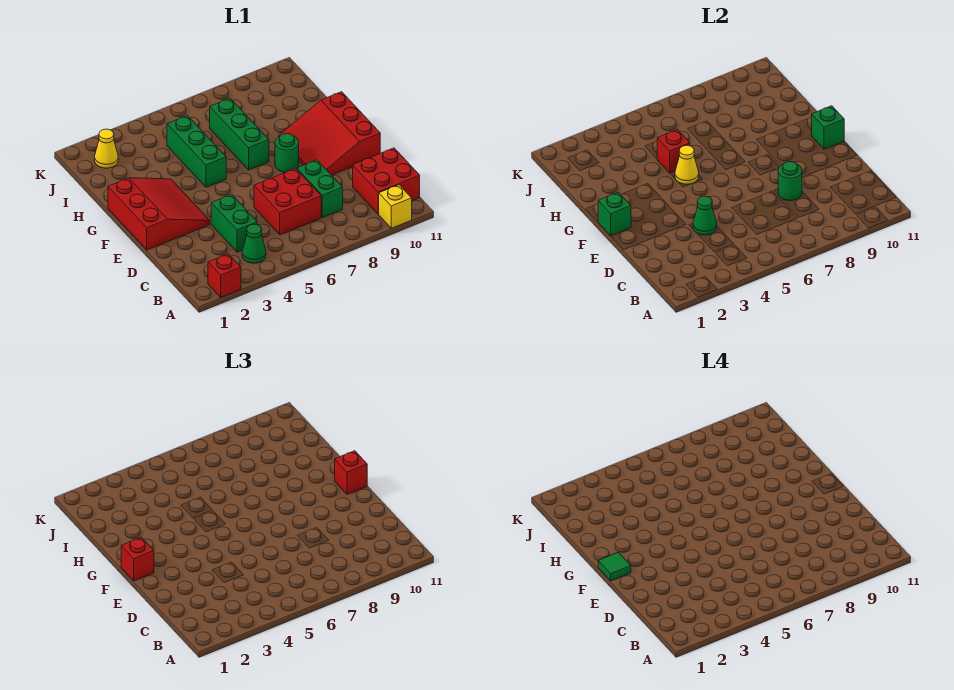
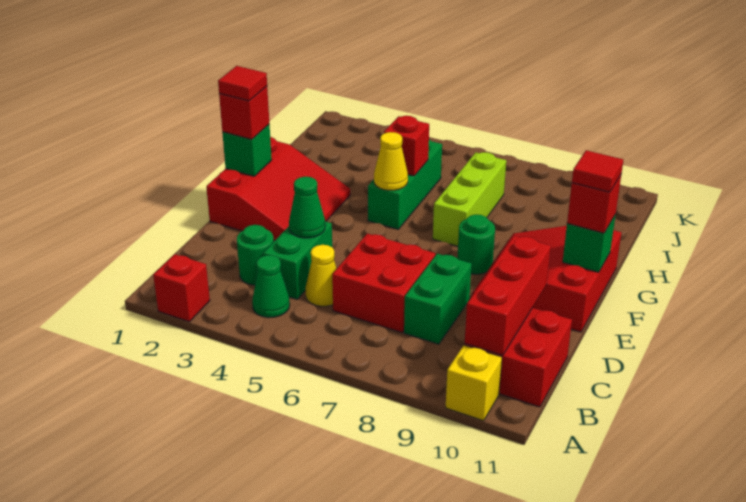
none -> red 1x3 brick [465,236,551,355]
green 1x1 round brick [778,162,802,201] -> green 1x1 round brick moved to [237,225,274,285]
green 1x1 tile [598,552,631,581] -> red 1x1 tile [218,66,267,101]
none -> red 1x1 tile [572,150,623,192]
green 1x3 brick [210,98,269,170] -> lime 1x3 brick [433,152,506,246]
yellow 1x1 cone [95,129,118,168] -> yellow 1x1 cone moved to [305,245,337,306]

